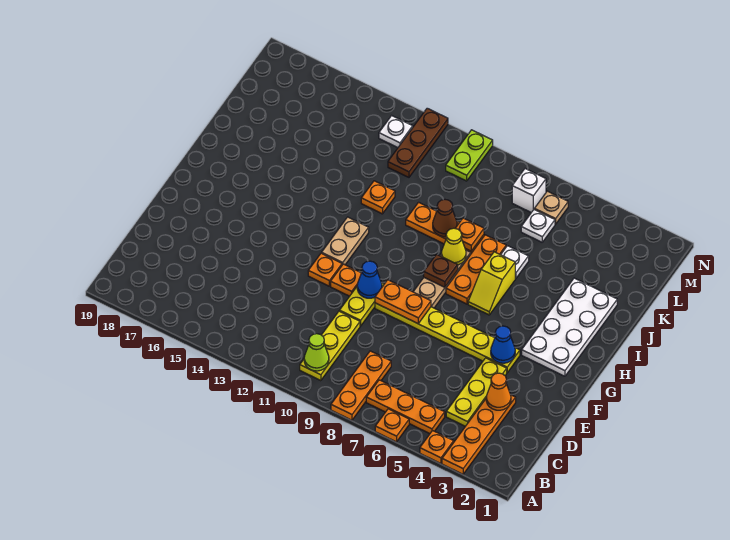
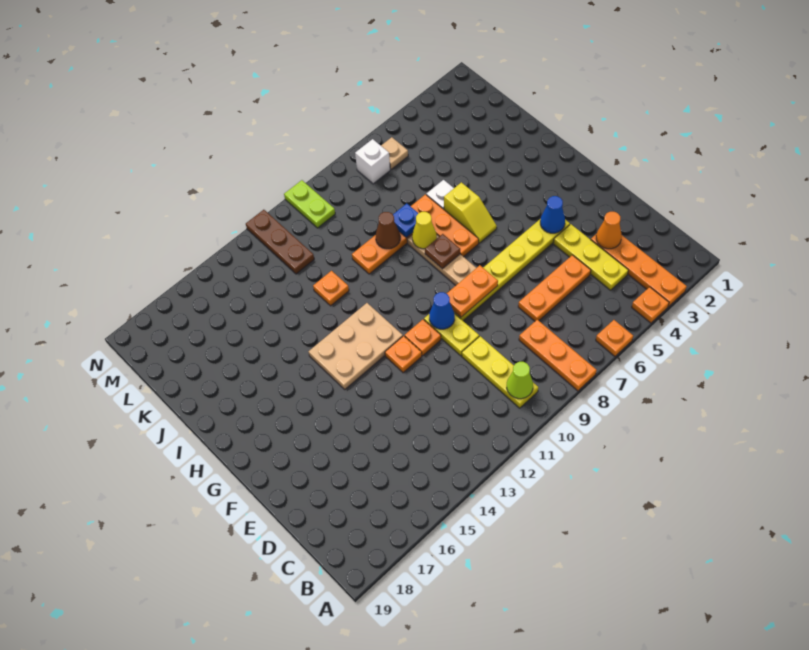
orange 1x3 plate [366,380,445,434] -> orange 1x3 plate moved to [518,255,591,321]
white 2x4 plate [522,278,617,376] -> none
tan 1x2 plate [322,217,369,265] -> tan 2x3 plate [308,303,403,389]
orange 1x1 plate [455,218,484,251] -> blue 1x1 plate [393,204,418,238]
white 1x1 plate [521,210,555,242] -> none
white 1x1 plate [379,116,413,148] -> none

